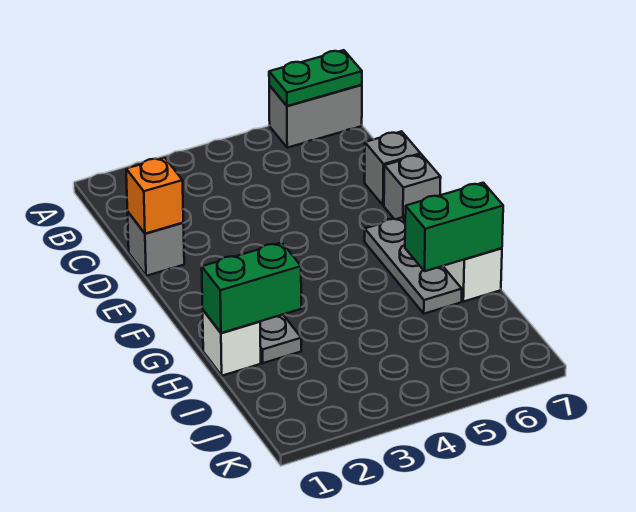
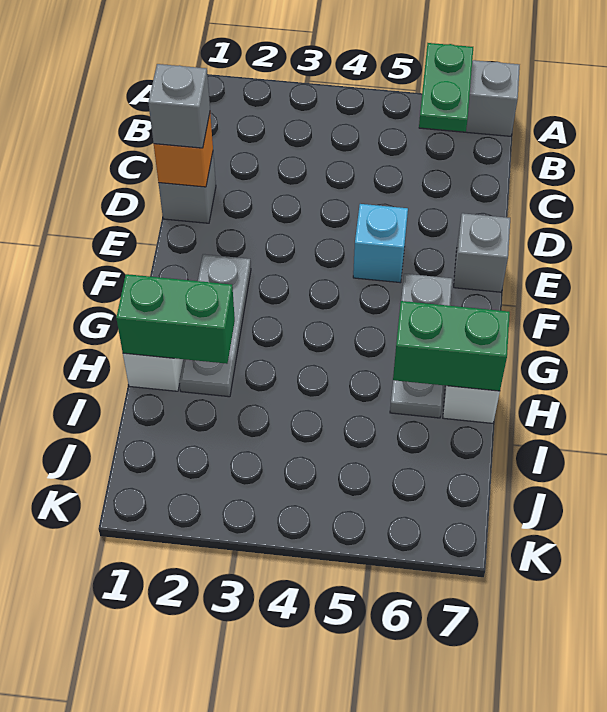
green 1x2 plate [269,50,362,106] -> green 1x2 plate turned to [419,43,473,132]
grey 1x1 brick [365,131,421,205] -> grey 1x1 brick moved to [148,64,210,148]
none -> cyan 1x1 brick [353,204,408,283]

